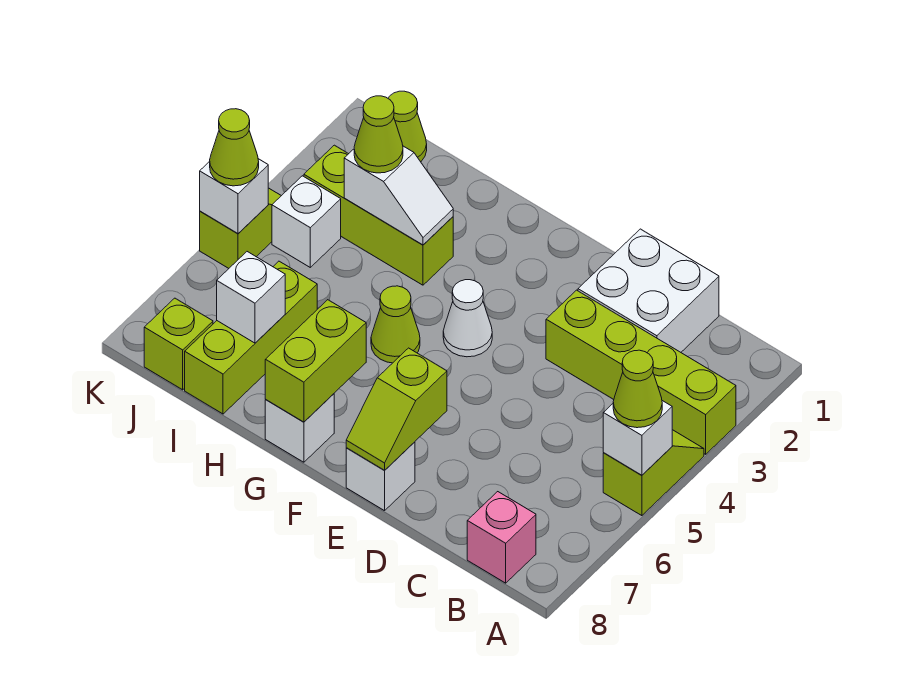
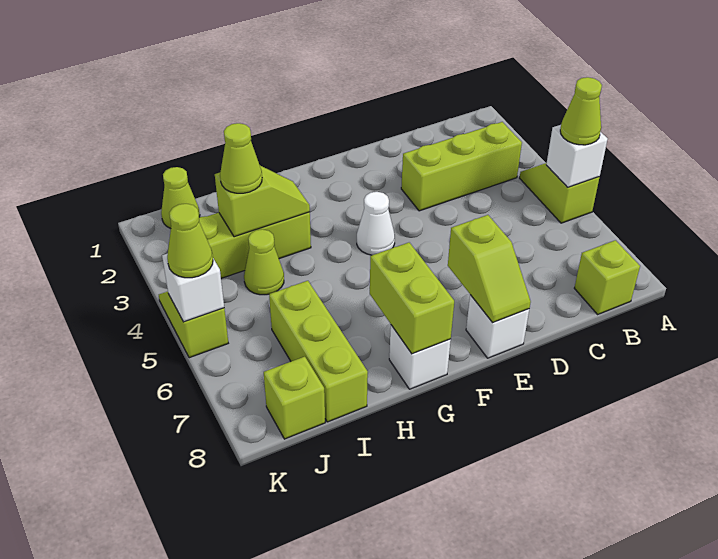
lime 1x4 brick [546,290,736,454] -> lime 1x3 brick [401,122,522,211]
pink 1x1 brick [467,492,536,583] -> lime 1x1 brick [574,240,640,314]
white 2x2 brick [578,229,719,352] -> none
lime 1x1 cone [371,286,420,363] -> lime 1x1 cone moved to [244,229,284,295]
white 1x2 slope [344,146,453,245] -> lime 1x2 slope [215,166,310,237]
white 1x1 brick [217,252,285,343] -> none
white 1x1 brick [272,176,341,267] -> none

